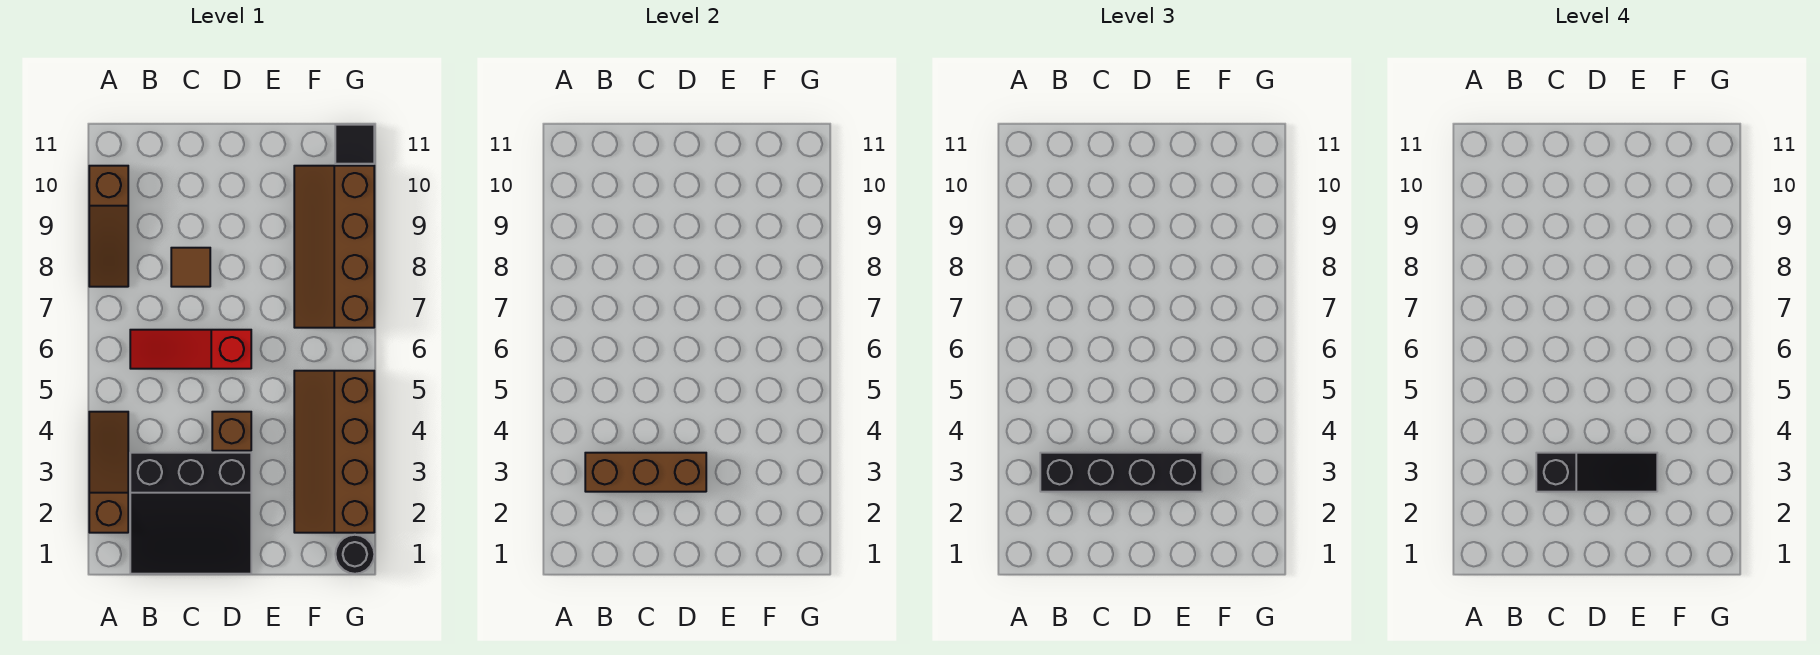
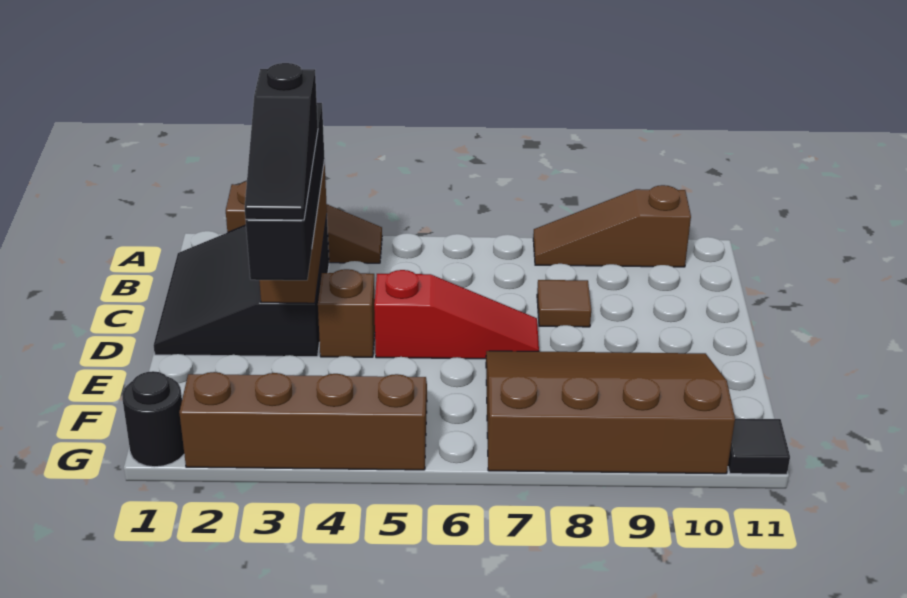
red 1x3 slope [130,330,251,369] -> red 1x3 slope turned to [374,270,539,359]
brown 2x4 slope [294,166,374,328] -> brown 3x4 slope [486,351,735,474]

